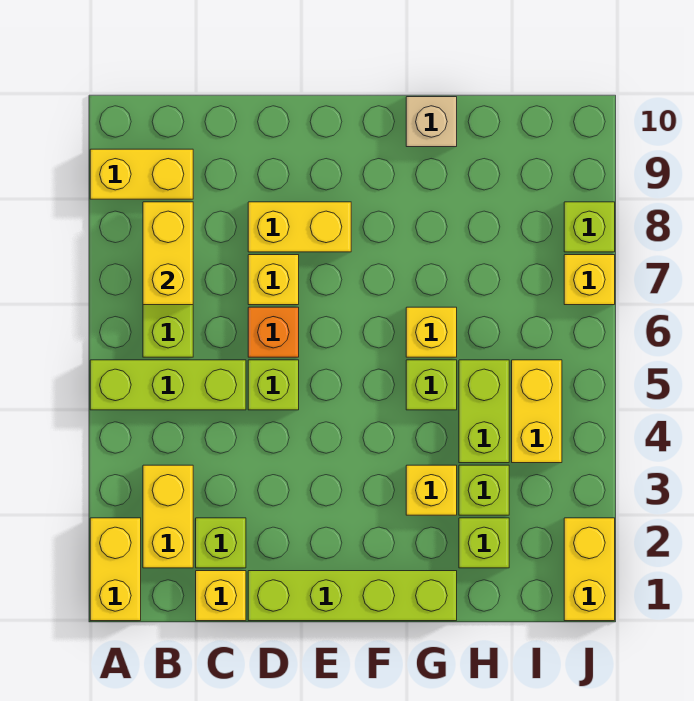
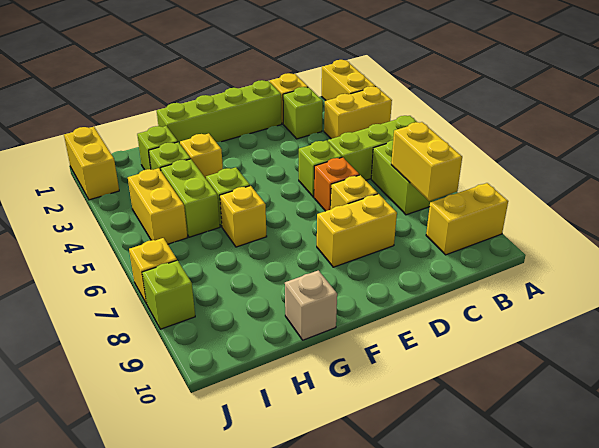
yellow 1x2 brick [143,465,193,568] -> yellow 1x2 brick turned to [324,86,392,139]

